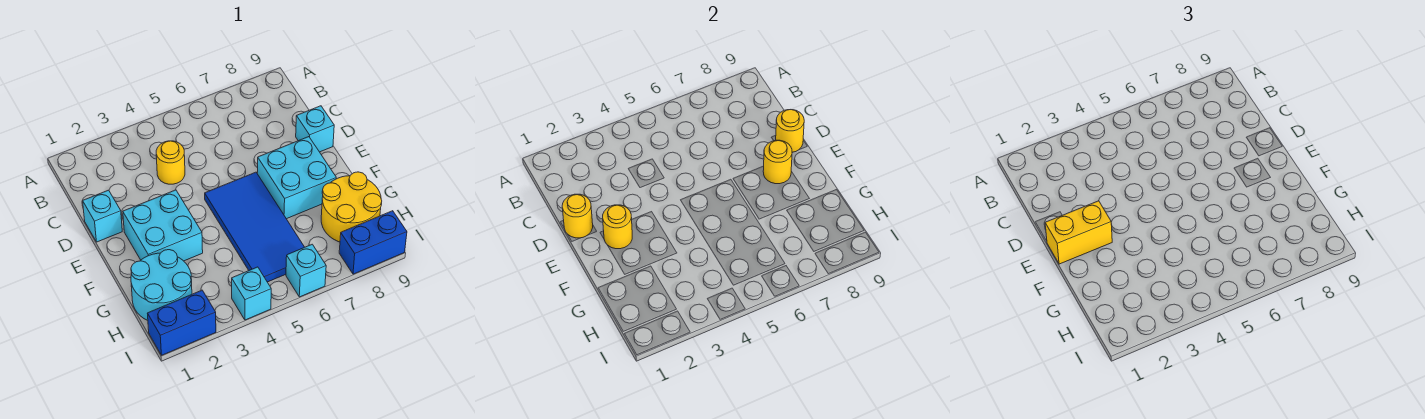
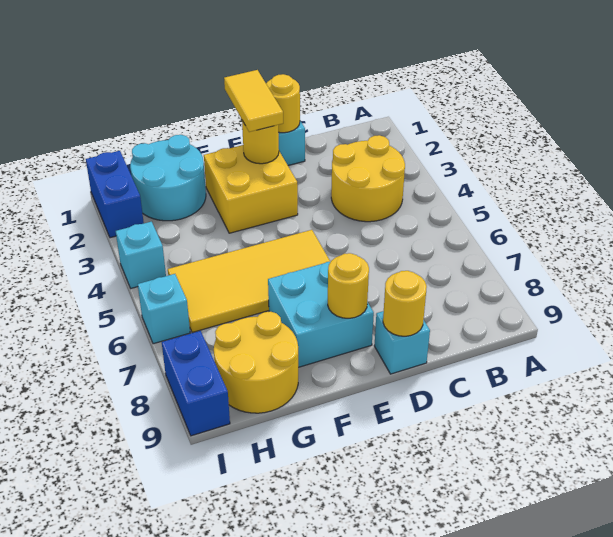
yellow 1x1 round brick [156,141,185,184] -> yellow 2x2 round brick [331,135,405,222]
yellow 1x2 brick [1045,201,1112,264] -> yellow 1x2 tile [224,70,283,132]
cyan 2x2 brick [123,190,203,261] -> yellow 2x2 brick [204,145,298,233]
blue 2x4 tile [205,172,304,282] -> yellow 2x4 tile [168,230,330,333]

